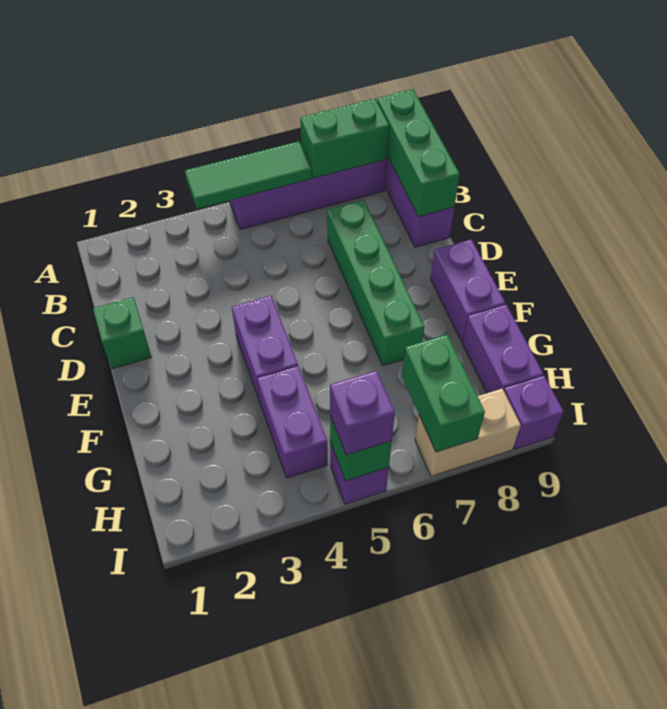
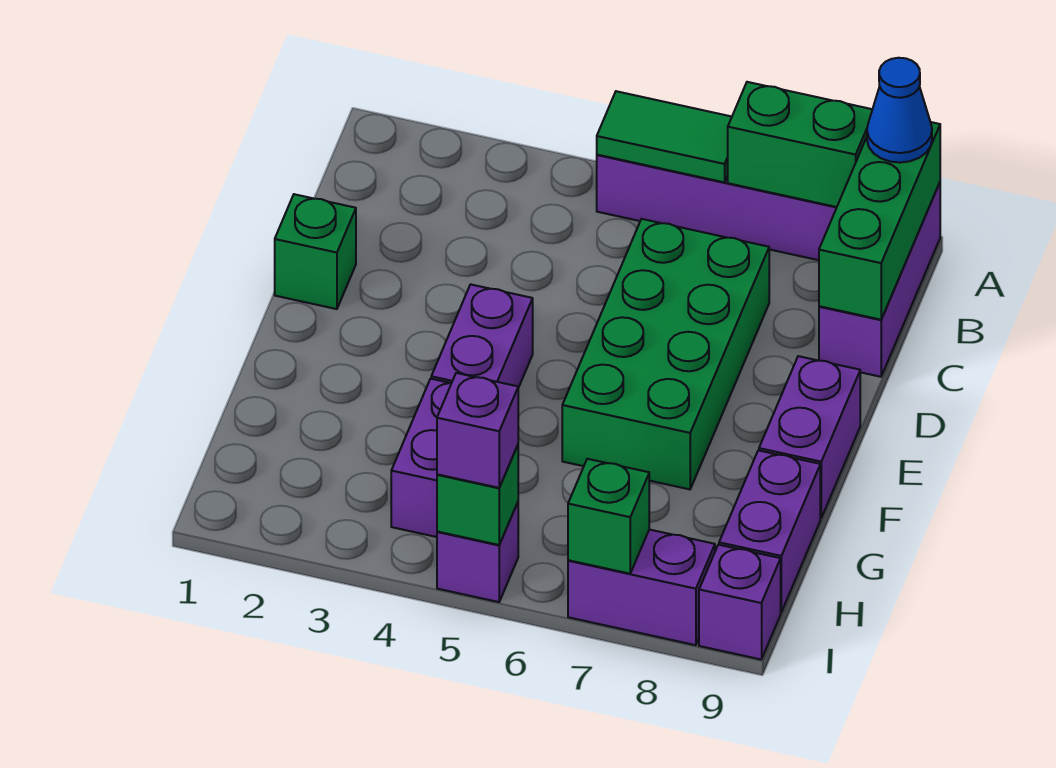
green 1x3 tile [185,141,312,209] -> green 1x2 tile [597,91,732,182]
none -> blue 1x1 cone [867,58,932,163]
green 1x4 brick [327,200,424,366] -> green 2x4 brick [562,219,769,489]
green 1x2 brick [402,335,485,452] -> green 1x1 brick [568,459,649,574]
tan 1x2 brick [415,389,521,476] -> purple 1x2 brick [568,530,715,645]

